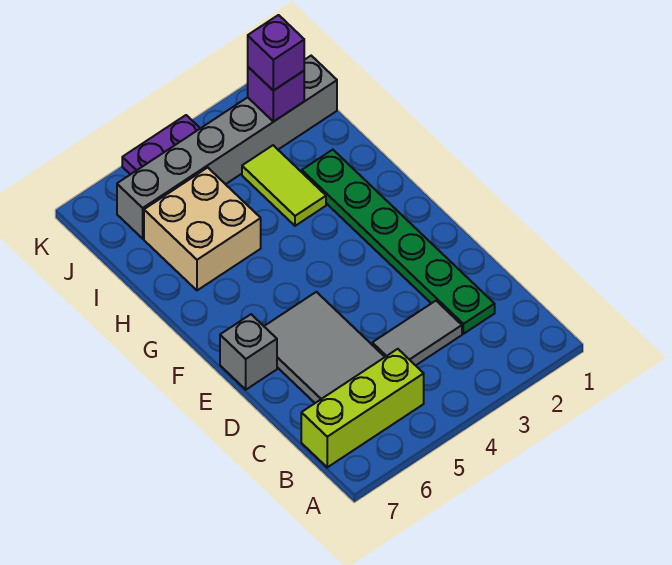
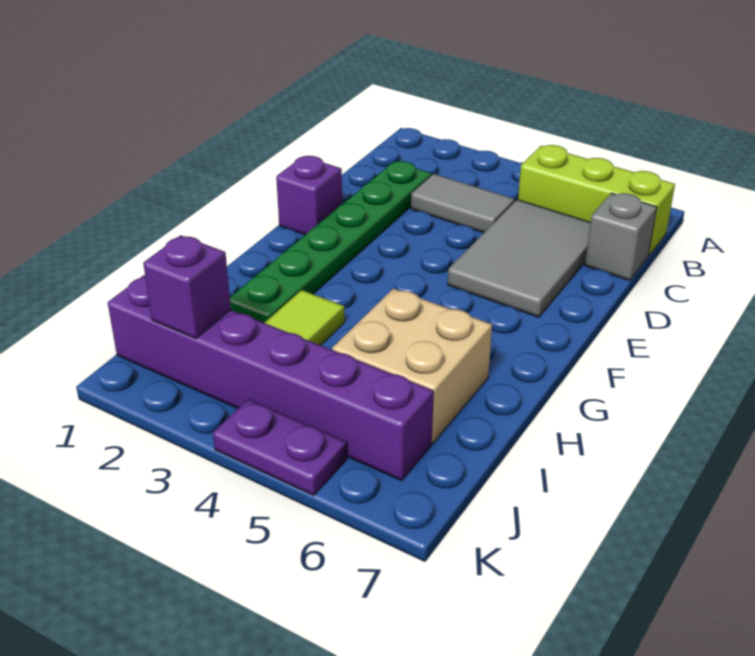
grey 1x1 brick [220,314,277,390] -> grey 1x1 brick moved to [585,193,657,281]
grey 1x6 brick [117,56,337,239] -> purple 1x6 brick [108,275,434,481]
purple 1x1 brick [248,15,304,91] -> purple 1x1 brick moved to [276,156,342,235]

